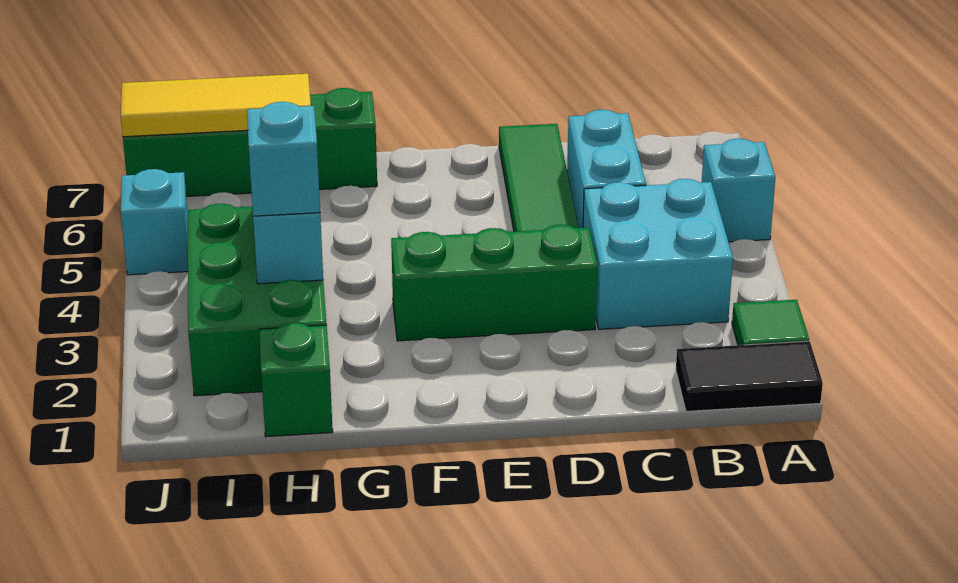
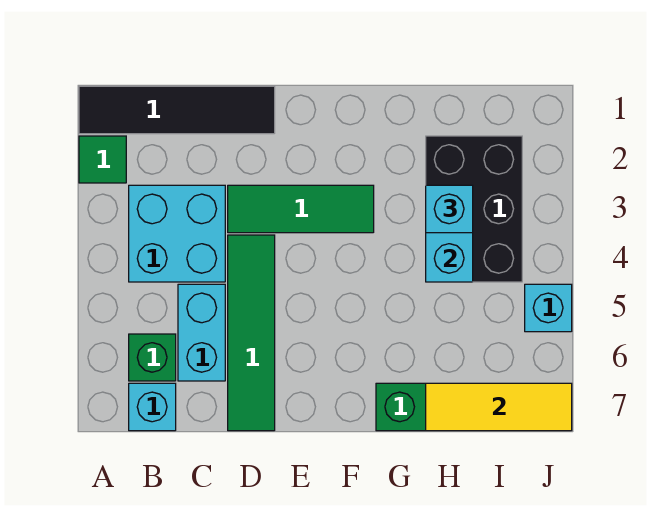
black 1x2 tile [676,341,823,411] -> black 1x4 tile [79,86,275,134]
cyan 1x1 brick [702,139,775,242] -> cyan 1x1 brick moved to [129,383,176,431]
green 1x3 brick [391,225,597,341] -> green 1x3 tile [228,185,374,233]
green 1x1 brick [259,323,333,437] -> green 1x1 brick moved to [129,334,176,381]
green 2x3 brick [188,203,327,396] -> black 2x3 brick [426,136,522,282]

